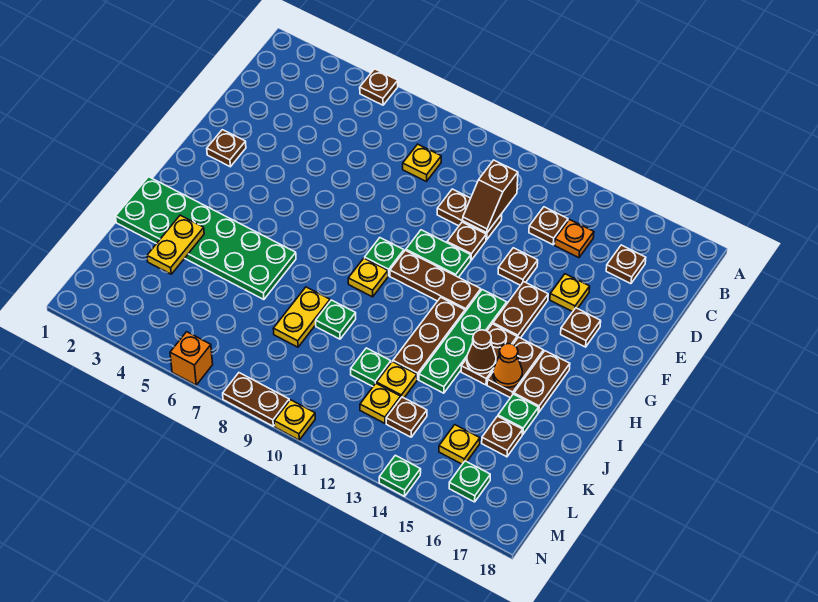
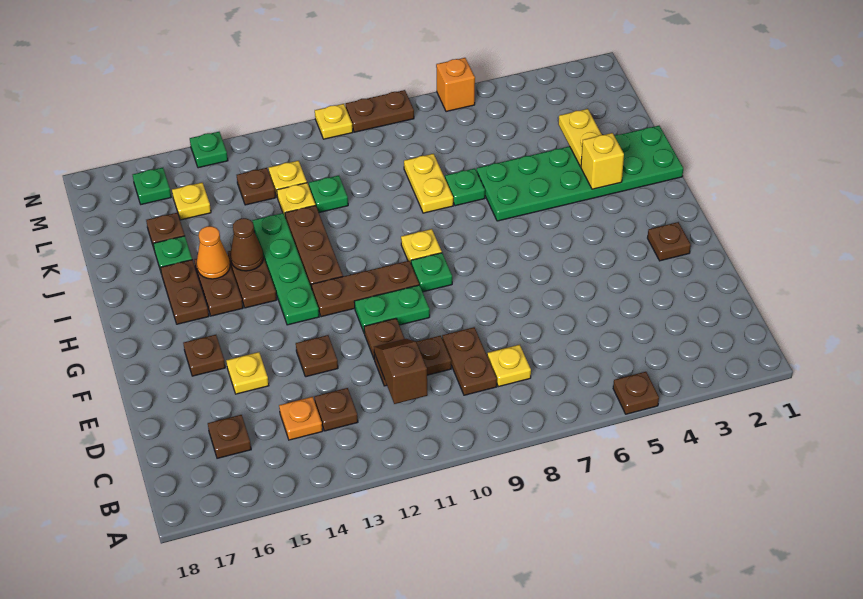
brown 1x2 plate [493,282,548,338] -> brown 1x2 plate moved to [442,327,497,395]
none -> yellow 1x1 brick [581,133,624,189]
green 1x1 plate [316,300,356,339] -> green 1x1 plate moved to [445,168,485,206]

